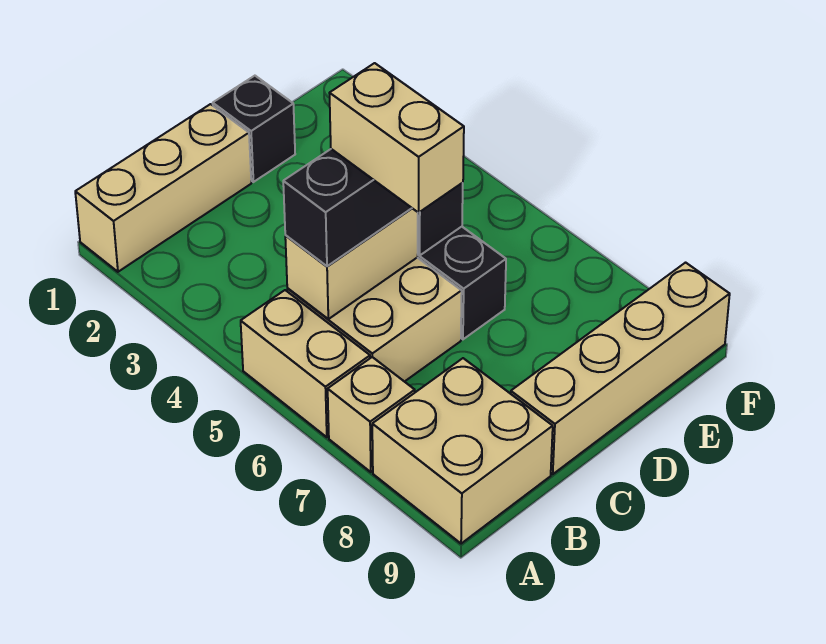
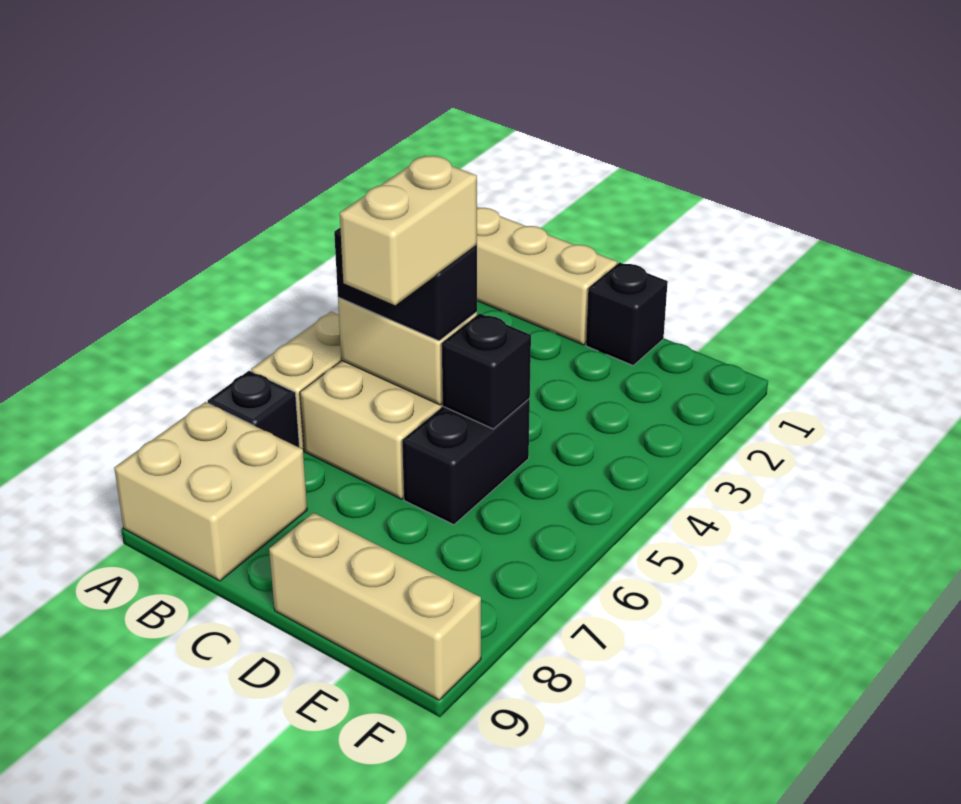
tan 1x1 brick [328,357,415,472] -> black 1x1 brick [208,371,300,448]
tan 1x4 brick [511,263,730,474] -> tan 1x3 brick [269,513,481,700]

